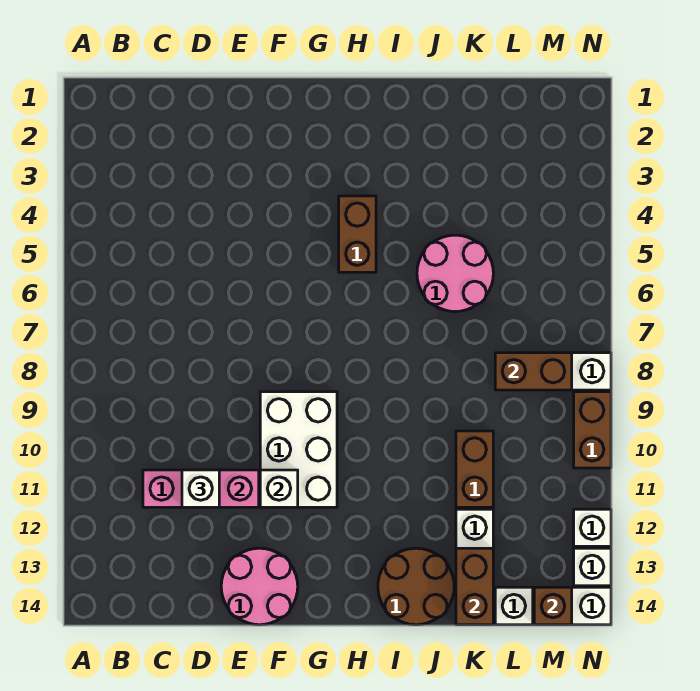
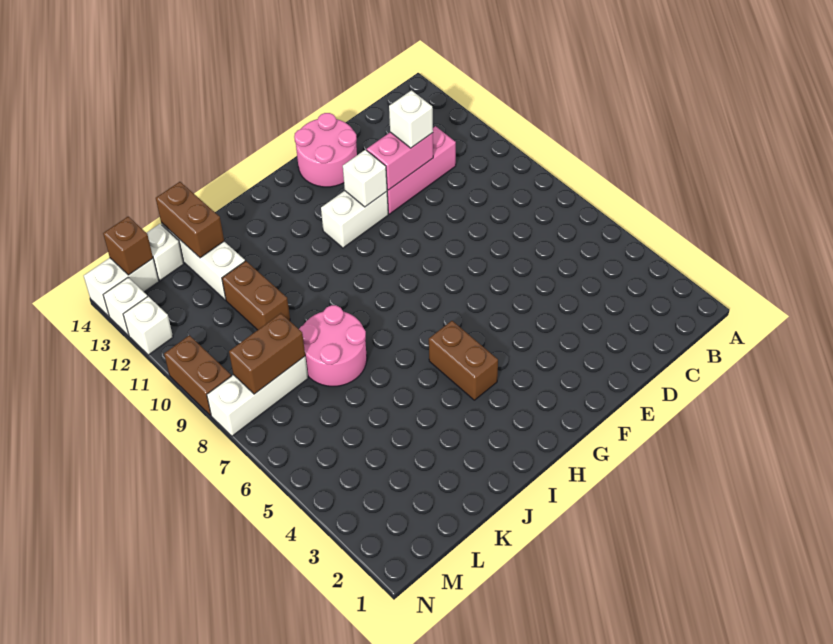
white 2x3 brick [260,392,337,507] -> white 1x2 brick [321,191,388,248]
brown 2x2 round brick [378,548,454,625] -> none
pink 2x2 round brick [417,235,493,312] -> pink 2x2 round brick moved to [299,305,367,386]

